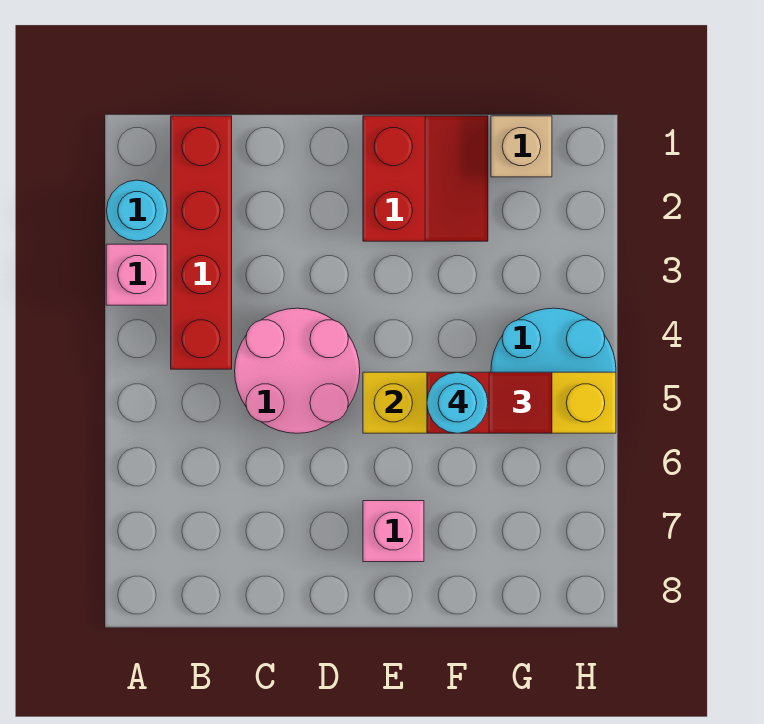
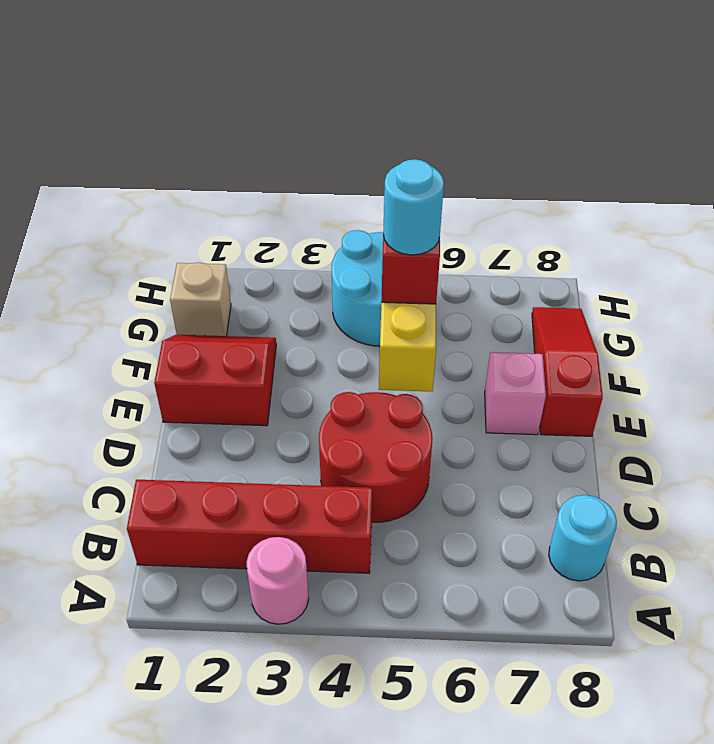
cyan 1x1 round brick [107,180,167,241] -> cyan 1x1 round brick moved to [549,495,617,581]
pink 1x1 brick [106,244,167,305] -> pink 1x1 round brick [247,537,309,624]
pink 2x2 round brick [235,308,360,433] -> red 2x2 round brick [319,392,433,522]
none -> red 1x3 slope [532,307,603,436]

